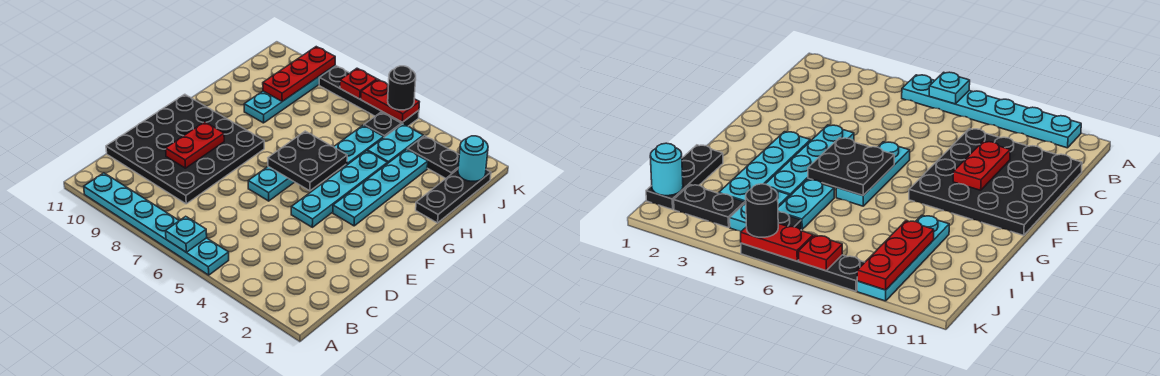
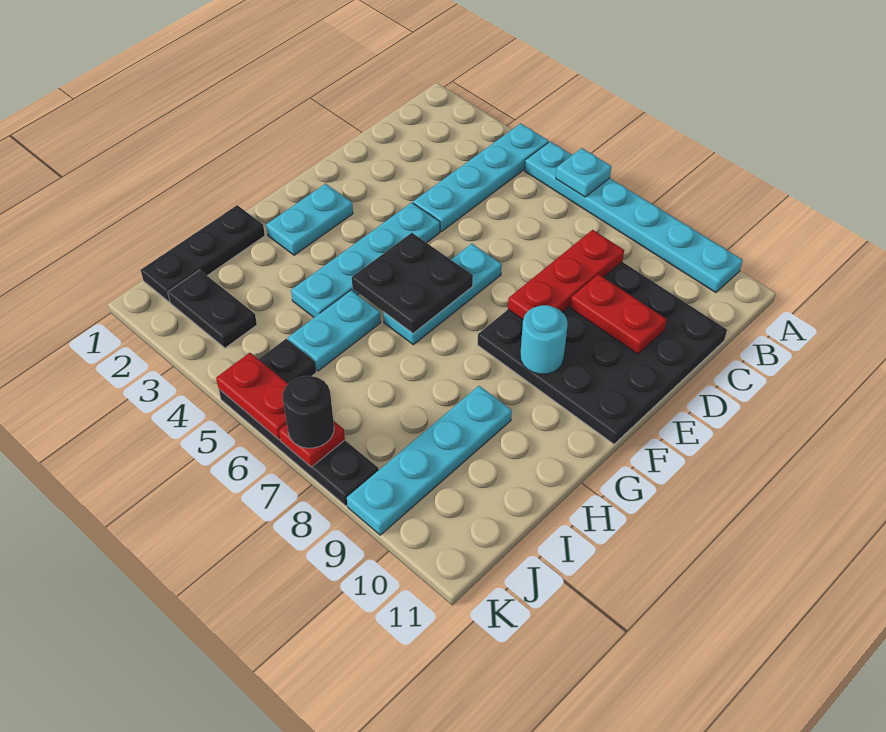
red 1x2 plate [166,122,224,168] -> red 1x2 plate turned to [570,274,667,354]
cyan 1x4 plate [333,149,428,226] -> cyan 1x4 plate moved to [413,123,549,232]
cyan 1x2 plate [367,124,423,164] -> cyan 1x2 plate moved to [266,184,353,255]
red 1x3 plate [263,47,335,101] -> red 1x3 plate moved to [508,230,624,319]
cyan 1x1 round brick [458,136,488,181] -> cyan 1x1 round brick moved to [520,305,568,374]
black 1x1 round brick [388,66,416,110] -> black 1x1 round brick moved to [283,376,334,448]

